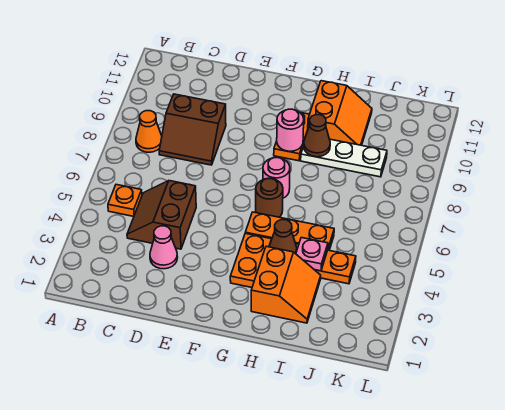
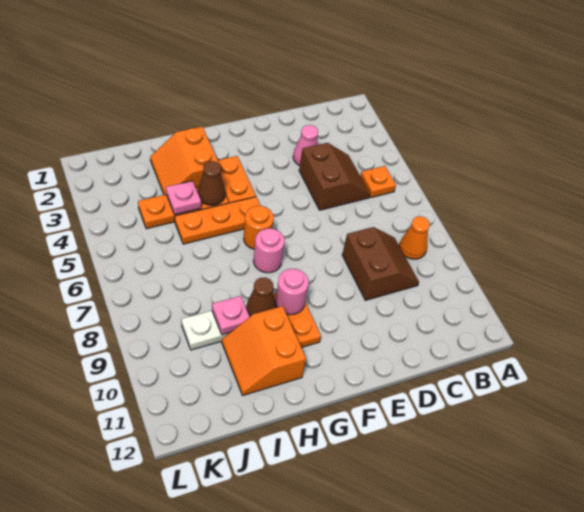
brown 2x2 slope [159,94,226,165] -> brown 2x2 slope turned to [342,227,419,300]
brown 1x1 round brick [256,178,283,217] -> orange 1x1 round brick [244,206,274,249]
none -> pink 1x1 plate [212,296,250,335]

